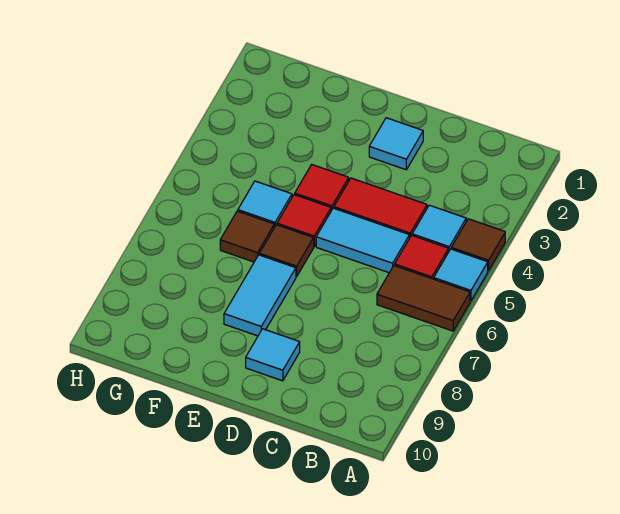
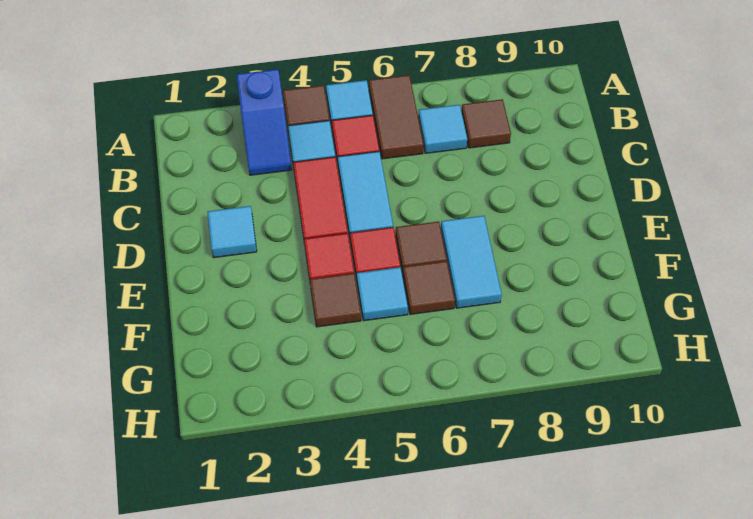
none -> blue 1x2 slope [236,69,292,175]
none -> brown 1x1 tile [461,99,511,148]
cyan 1x1 tile [246,329,300,381] -> cyan 1x1 tile moved to [418,105,467,153]
cyan 1x2 tile [224,255,296,336] -> cyan 1x2 tile turned to [441,216,502,308]
none -> brown 1x1 tile [310,273,361,327]

